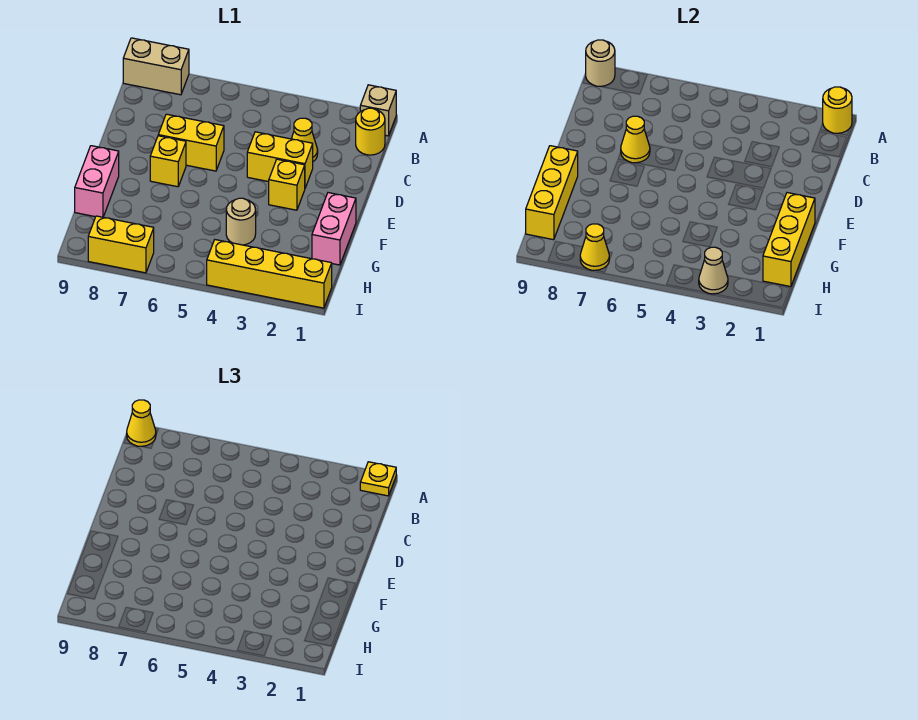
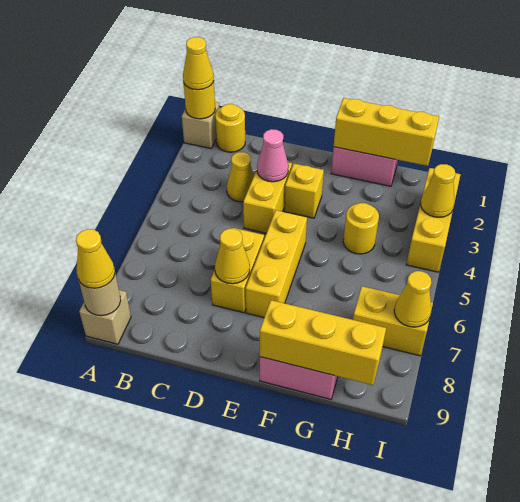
yellow 1x1 plate [360,462,396,496] -> yellow 1x1 cone [183,37,214,90]
tan 1x2 brick [123,38,189,95] -> tan 1x1 brick [79,290,131,344]
none -> pink 1x1 cone [257,129,289,182]
yellow 1x1 brick [150,136,186,187] -> yellow 1x3 brick [246,210,307,318]
tan 1x1 round brick [226,198,256,245] -> yellow 1x1 round brick [343,203,379,254]
yellow 1x4 brick [207,240,332,308] -> yellow 1x3 brick [406,168,461,272]
tan 1x1 cone [699,247,728,294] -> yellow 1x1 cone [421,164,455,217]
yellow 1x2 brick [88,216,154,273] -> yellow 1x2 brick turned to [353,286,433,356]

